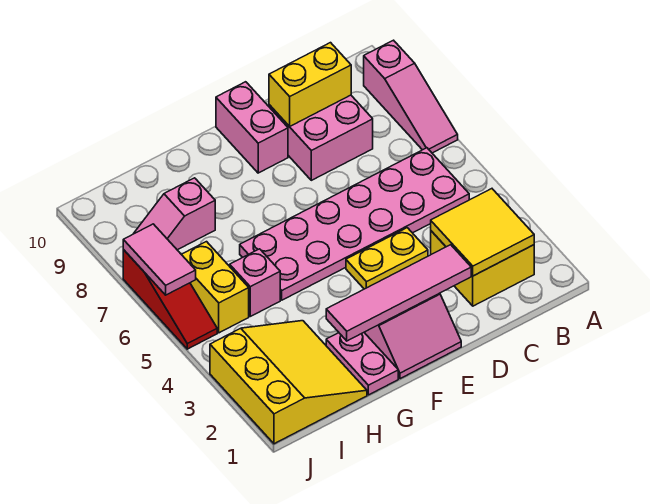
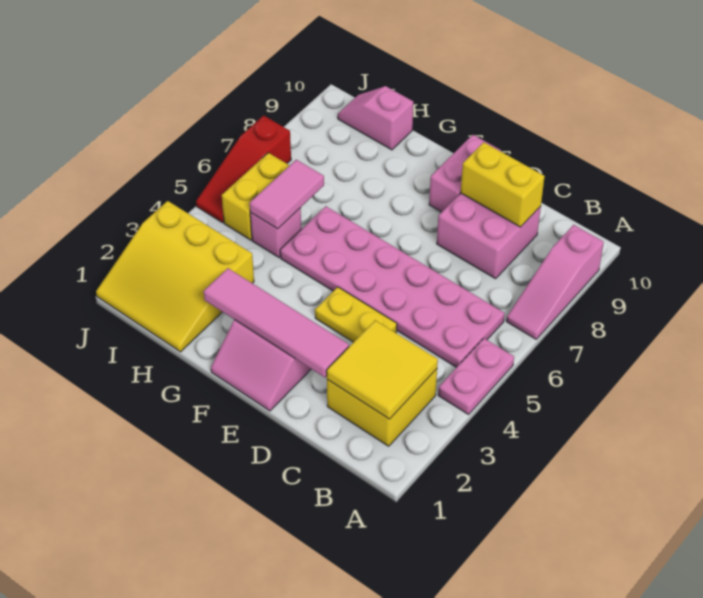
pink 1x2 plate [326,333,398,395] -> pink 1x2 plate moved to [438,338,514,415]
yellow 3x3 slope [210,321,367,444] -> yellow 3x3 slope turned to [96,201,254,352]
pink 1x2 slope [134,178,215,250] -> pink 1x2 slope moved to [338,86,413,150]
pink 1x2 tile [123,224,196,295] -> pink 1x2 tile moved to [250,160,324,229]

